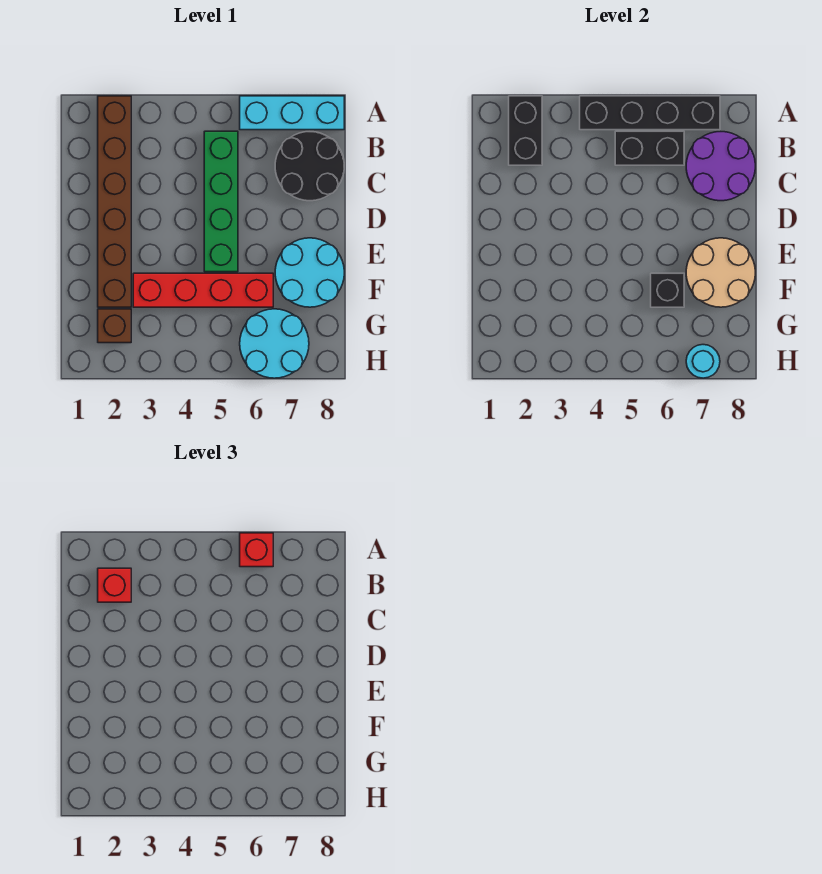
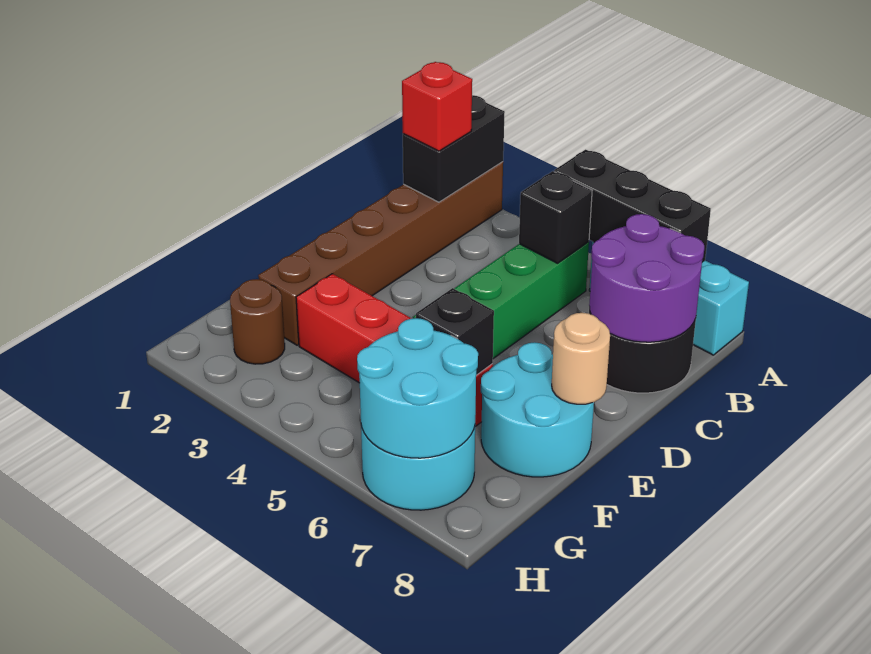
black 1x4 brick [580,96,720,130] -> black 1x3 brick [554,150,711,262]
red 1x1 brick [240,533,273,567] -> none
black 1x2 brick [615,131,684,165] -> black 1x1 brick [519,171,592,263]
tan 2x2 round brick [686,238,755,307] -> tan 1x1 round brick [552,313,610,404]
brown 1x1 brick [98,309,131,343] -> brown 1x1 round brick [230,279,285,364]
cyan 1x1 round brick [686,345,720,378] -> cyan 2x2 round brick [357,318,478,458]

